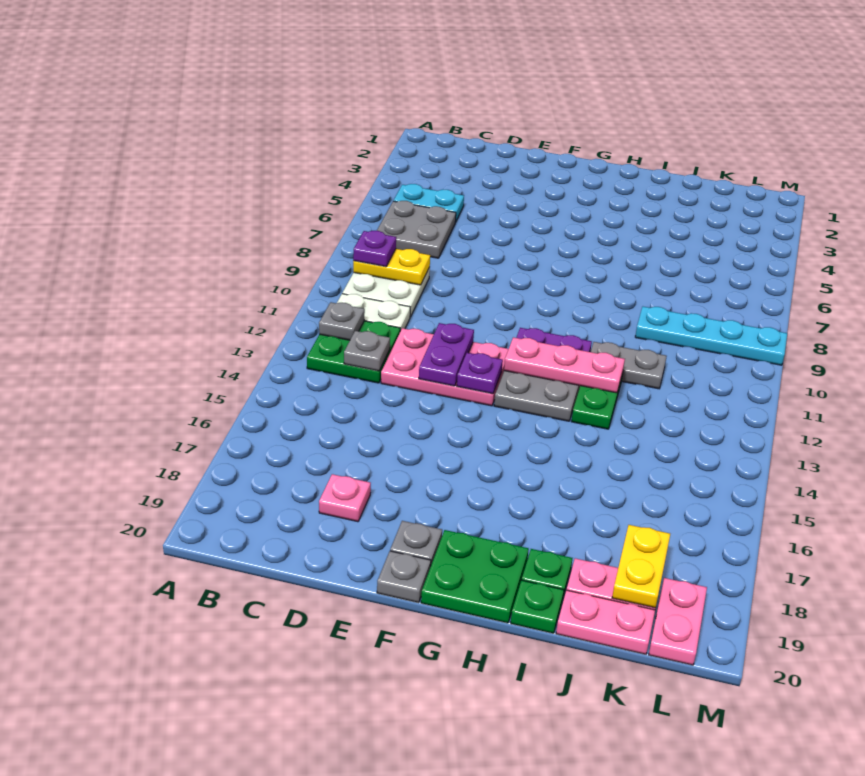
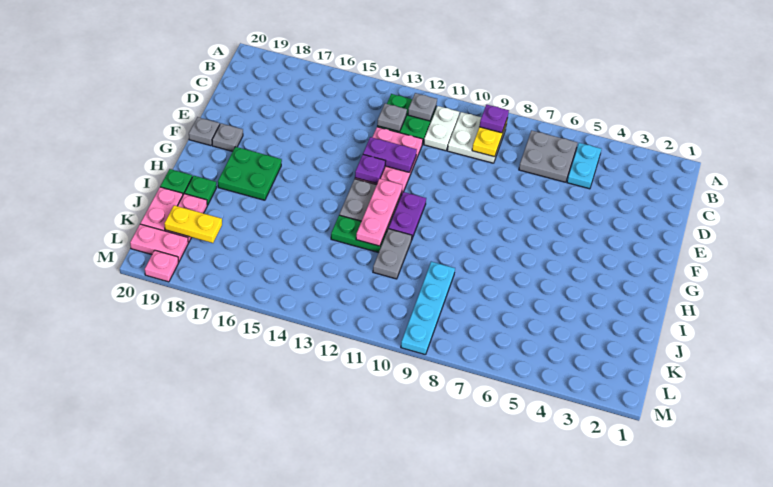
pink 1x1 plate [319,474,371,522] -> pink 1x1 plate moved to [145,250,178,282]
green 2x2 plate [421,530,529,623] -> green 2x2 plate moved to [218,147,282,200]

